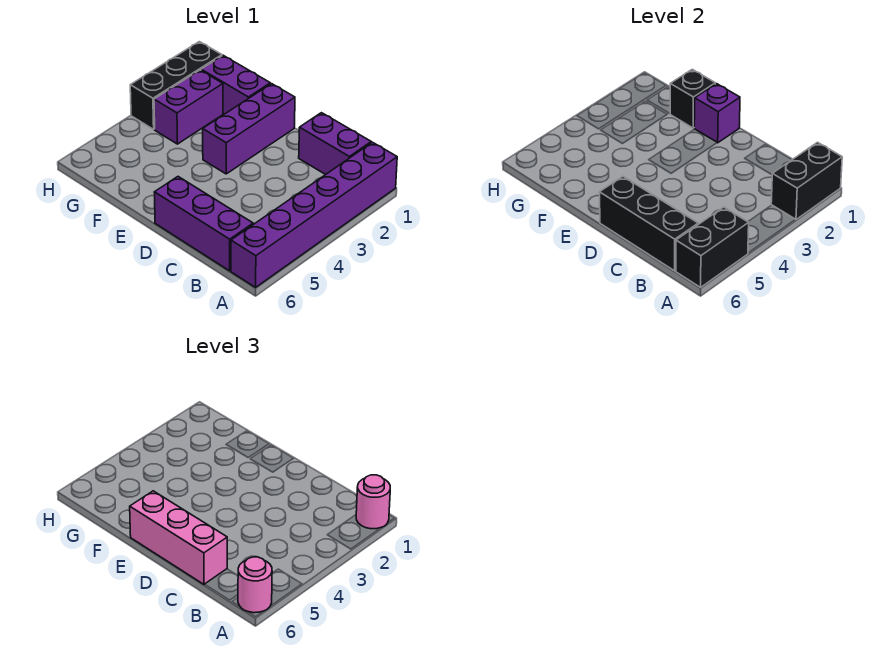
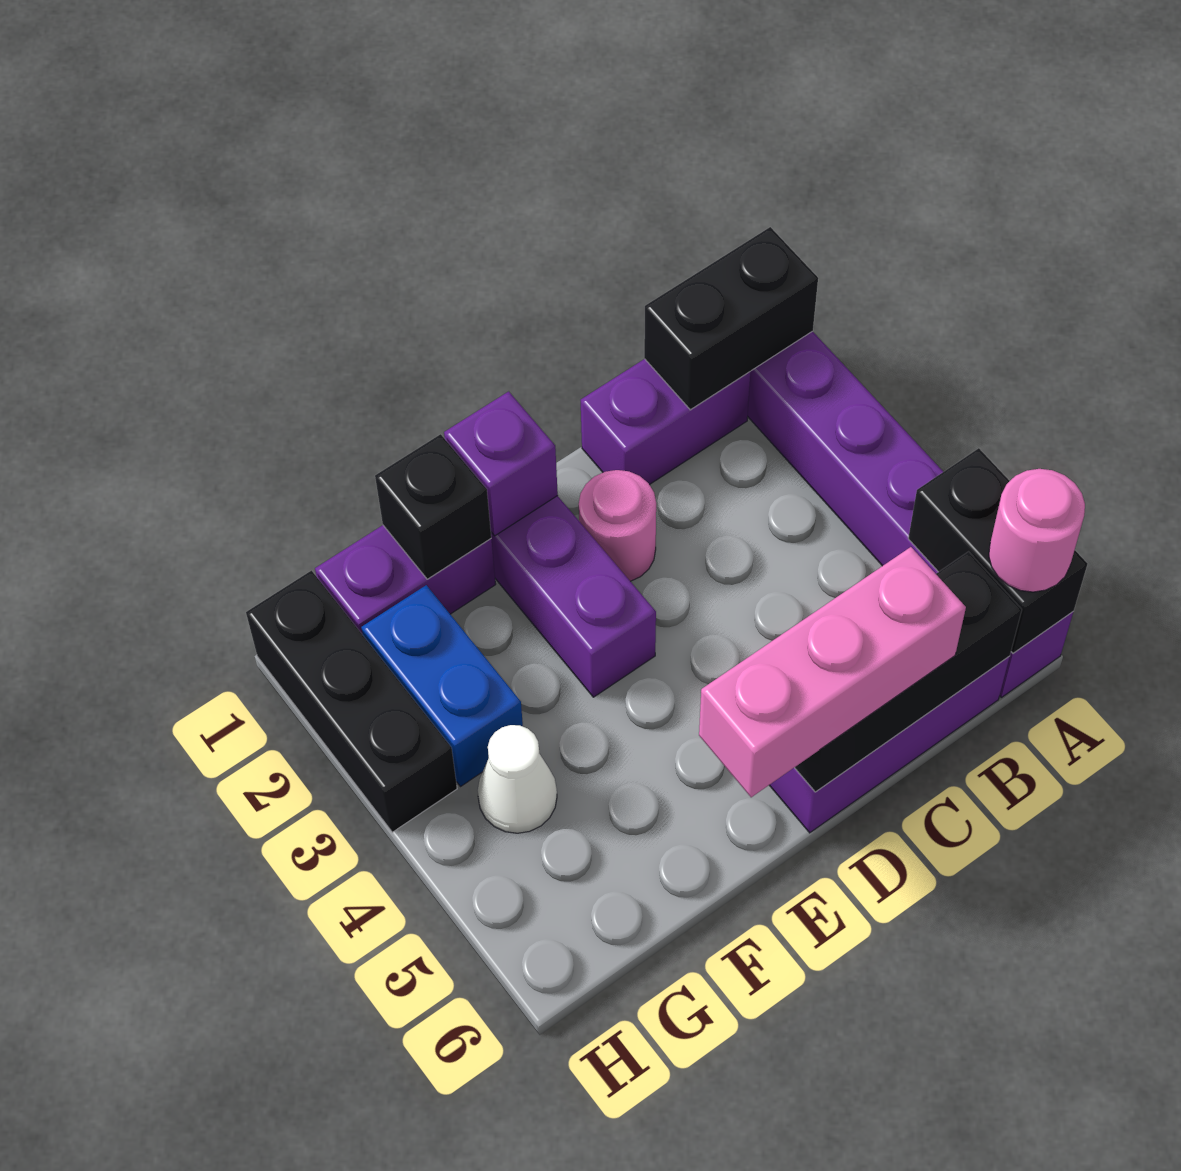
black 1x2 brick [771,142,842,220] -> black 1x2 brick turned to [644,227,818,410]
pink 1x1 round brick [356,475,390,529] -> pink 1x1 round brick moved to [579,470,656,581]
purple 1x2 brick [154,70,223,144] -> blue 1x2 brick [361,585,523,787]
none -> white 1x1 cone [478,725,557,833]

